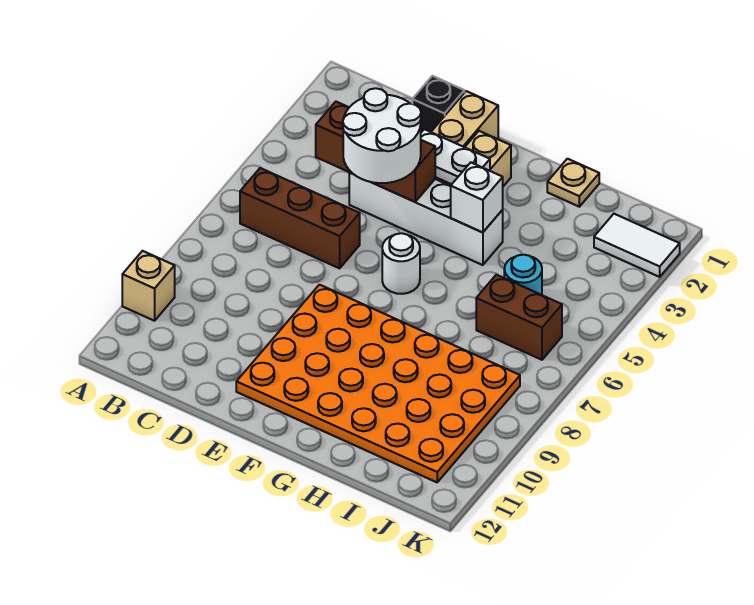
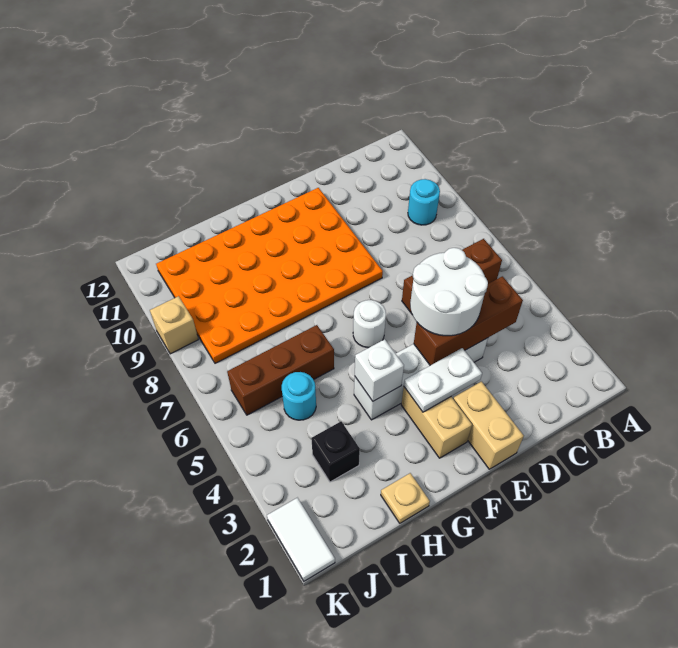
tan 1x1 brick [122,251,175,321] -> tan 1x1 brick moved to [150,296,198,354]
none -> cyan 1x1 round brick [408,179,440,225]
black 1x1 brick [412,76,464,132] -> black 1x1 brick moved to [311,421,360,482]
brown 1x2 brick [476,275,562,360] -> brown 1x3 brick [227,325,334,415]
white 1x2 tile [594,214,680,277] -> white 1x2 tile turned to [267,498,335,581]

